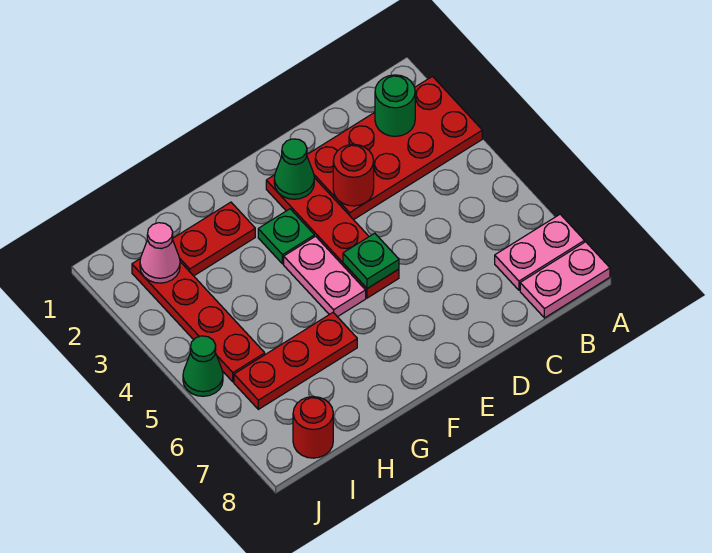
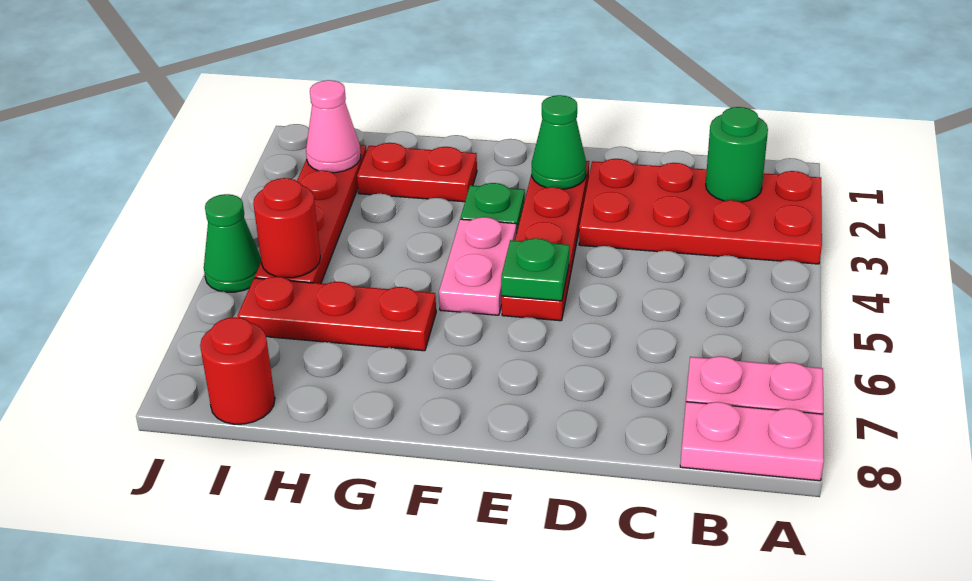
red 1x1 round brick [333,144,374,206] -> red 1x1 round brick moved to [253,178,320,278]

